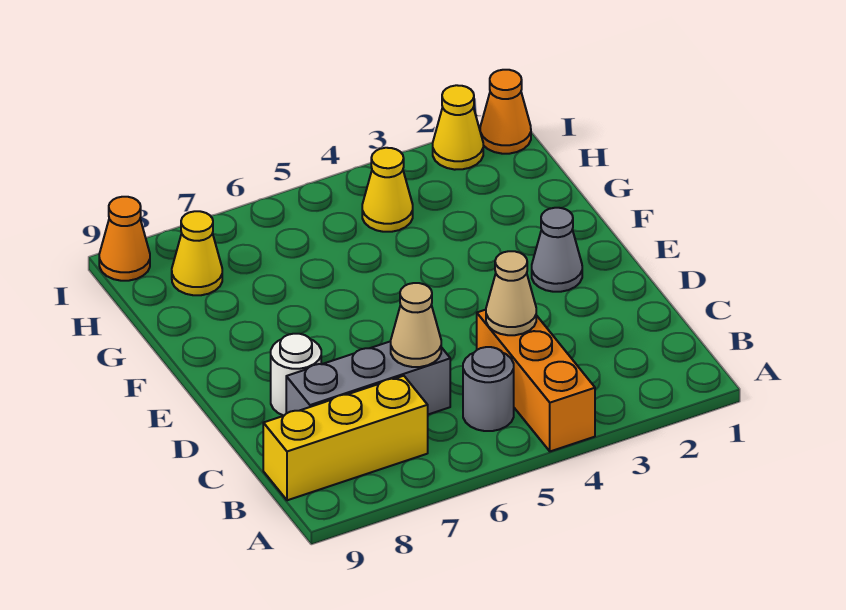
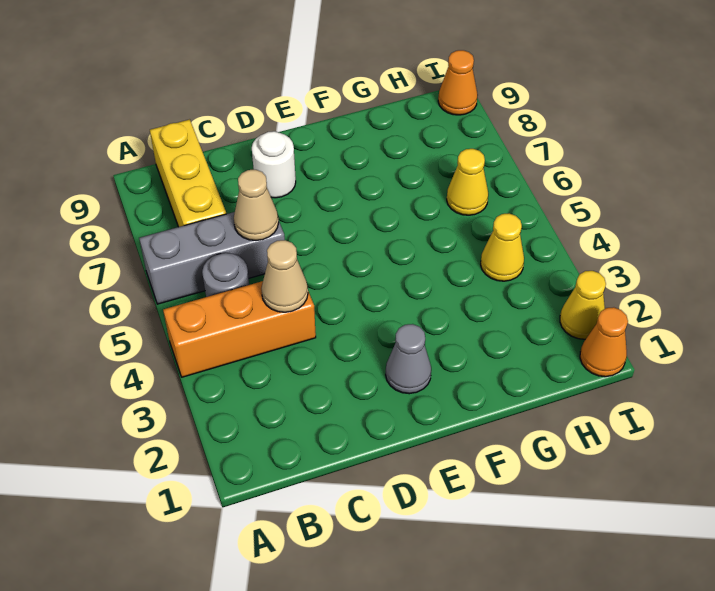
grey 1x3 brick [286,341,450,414] -> grey 1x3 brick turned to [139,212,285,304]
yellow 1x1 cone [172,211,222,295] -> yellow 1x1 cone moved to [447,149,488,215]

